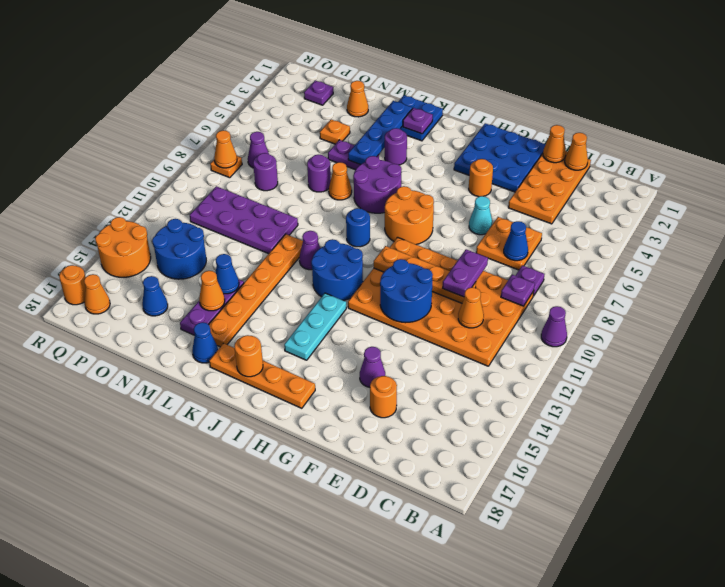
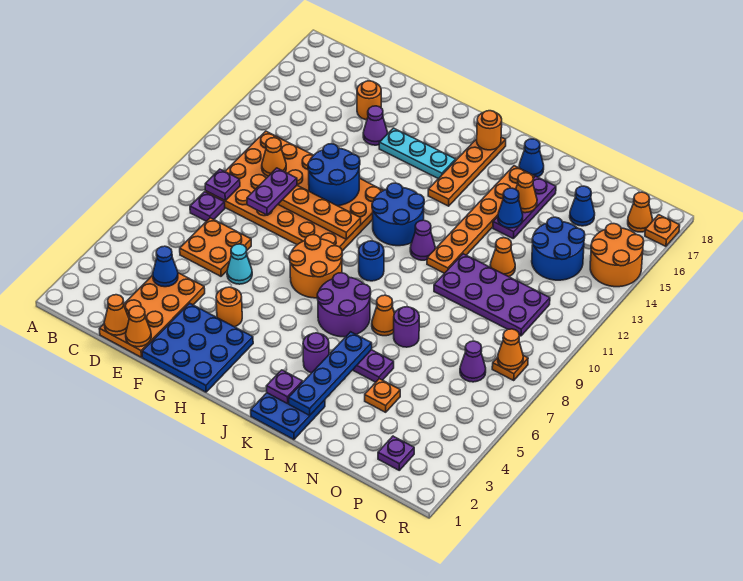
purple 1x1 cone [541,306,567,347] -> none
blue 1x1 cone [504,221,528,261] -> blue 1x1 cone moved to [153,246,178,287]
orange 1x4 plate [209,343,315,408] -> orange 1x4 plate turned to [428,137,506,206]
cyan 1x3 plate [284,293,346,360] -> cyan 1x3 plate turned to [379,128,456,179]
orange 1x1 cone [347,81,368,117] -> orange 1x1 cone moved to [490,238,515,277]
purple 1x1 round brick [253,153,278,191] -> none
orange 1x1 round brick [59,265,85,305] -> orange 1x1 plate [645,215,680,246]

